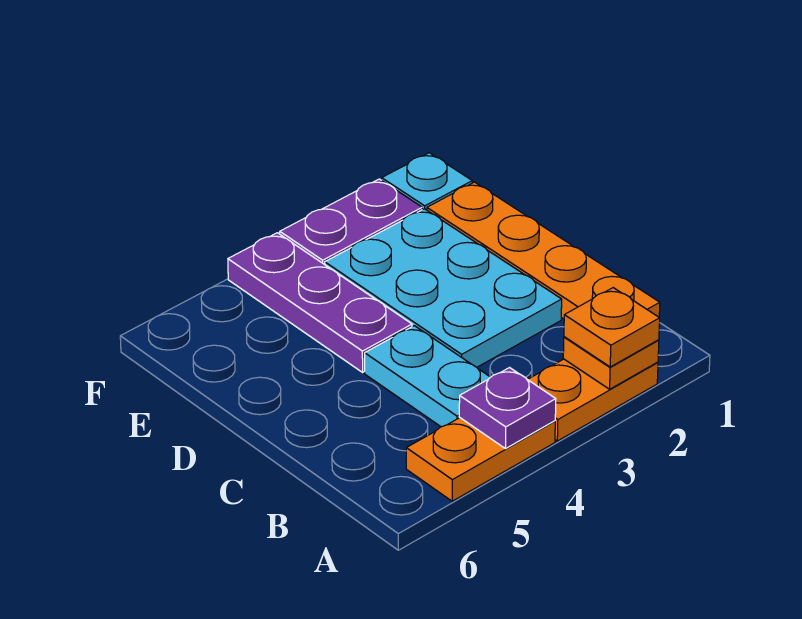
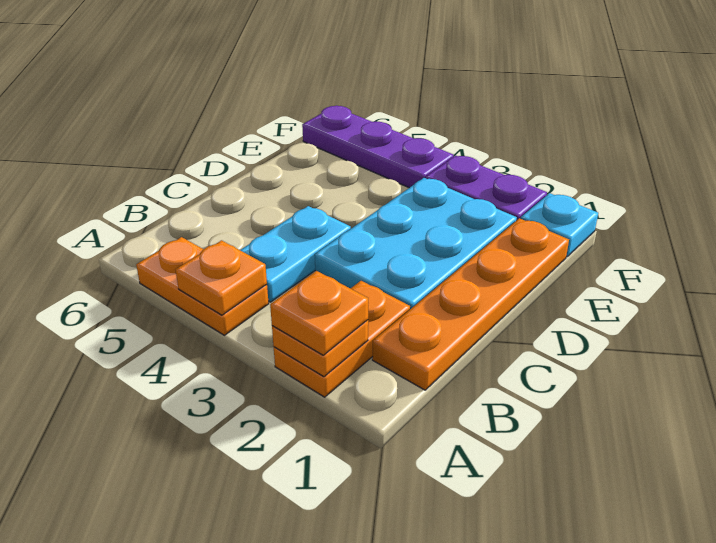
orange 1x2 plate [528,359,658,441] -> orange 1x2 plate turned to [274,281,410,397]
purple 1x1 plate [459,368,556,449] -> orange 1x1 plate [176,240,267,315]
purple 1x3 plate [228,233,412,372] -> purple 1x3 plate turned to [302,106,454,188]

